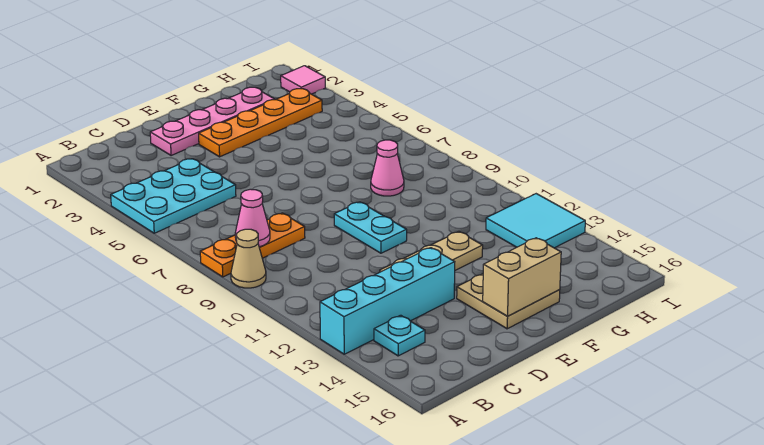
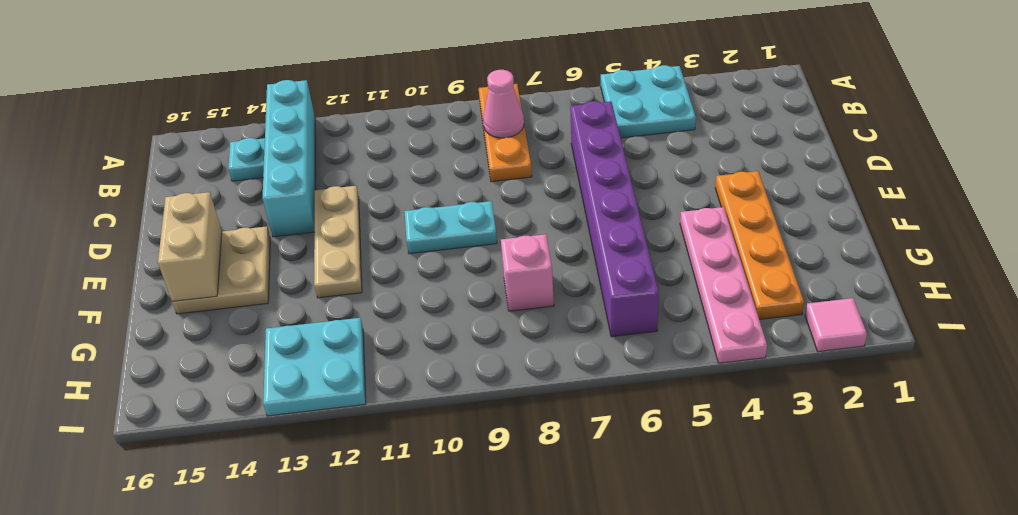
cyan 2x3 plate [111,159,236,233] -> cyan 2x2 plate [601,65,696,138]
tan 1x1 cone [231,229,266,288] -> none
none -> purple 1x6 brick [570,101,659,337]
pink 1x4 plate [150,87,275,156] -> pink 1x4 plate moved to [680,207,767,363]
pink 1x1 cone [371,140,404,196] -> pink 1x1 brick [501,234,554,311]
cyan 2x2 tile [486,194,585,248] -> cyan 2x2 plate [263,318,366,416]

